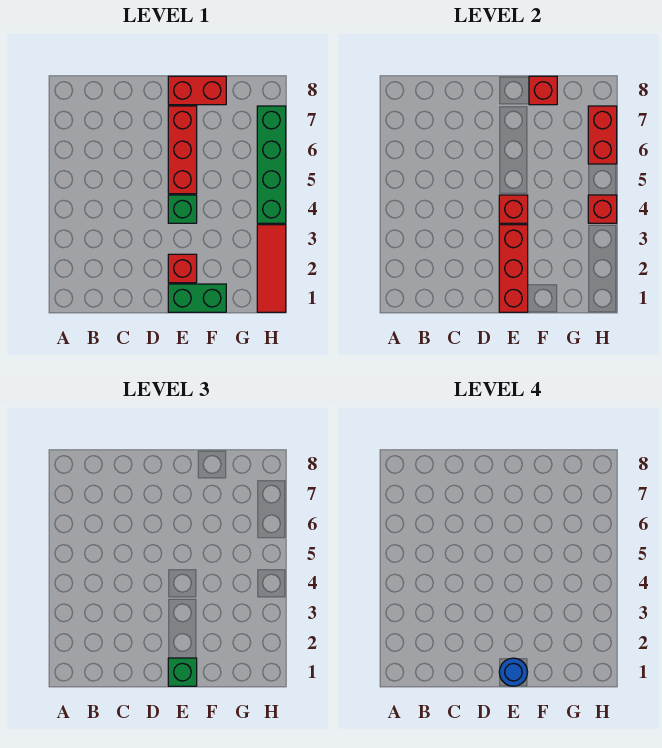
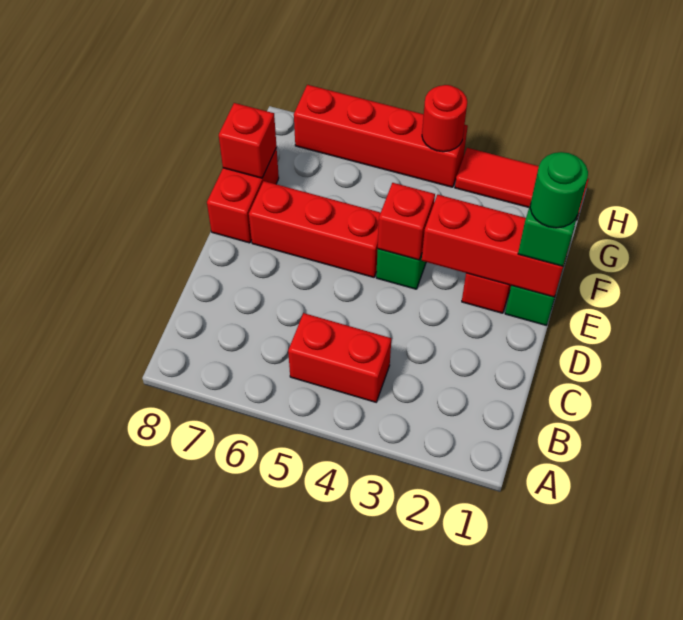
blue 1x1 round brick [499,658,528,686] -> green 1x1 round brick [530,152,588,228]
green 1x4 brick [257,106,286,223] -> red 1x4 brick [294,85,468,187]
red 1x1 brick [588,195,617,223] -> red 1x1 round brick [422,85,467,152]
red 1x2 brick [588,106,617,164] -> red 1x2 brick moved to [288,313,391,402]

